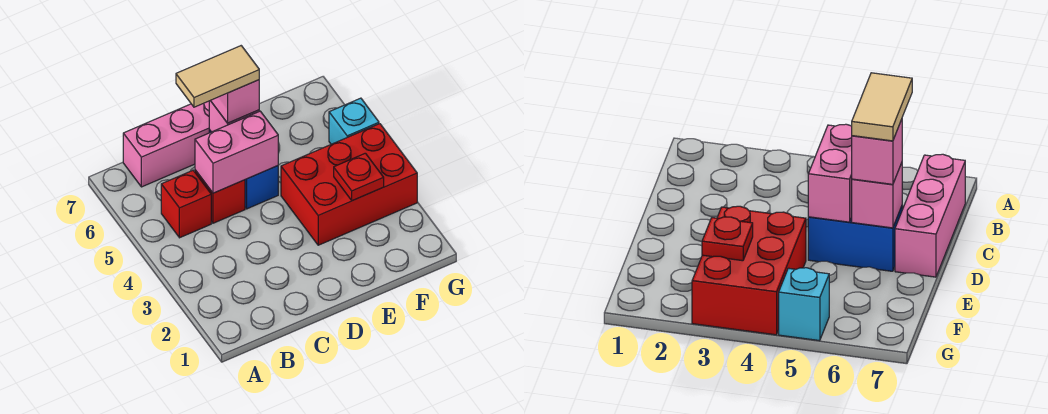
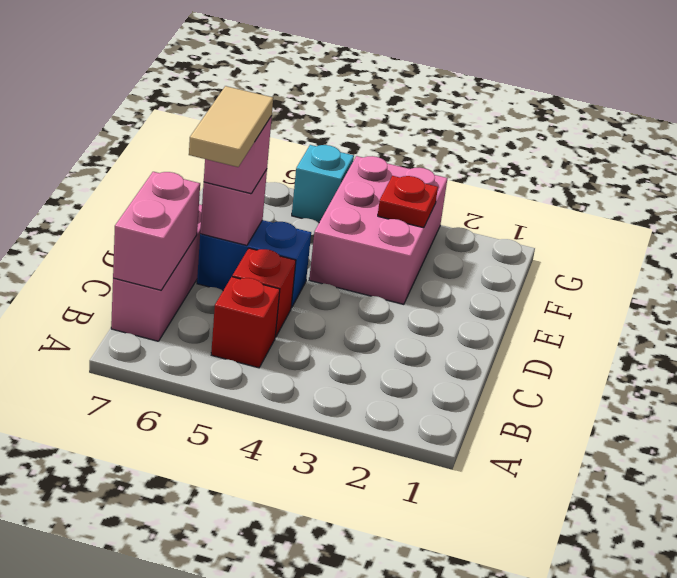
pink 1x2 brick [195,111,278,193] -> pink 1x2 brick moved to [113,172,200,290]
red 2x3 brick [281,124,417,245] -> pink 2x3 brick [309,156,447,304]

